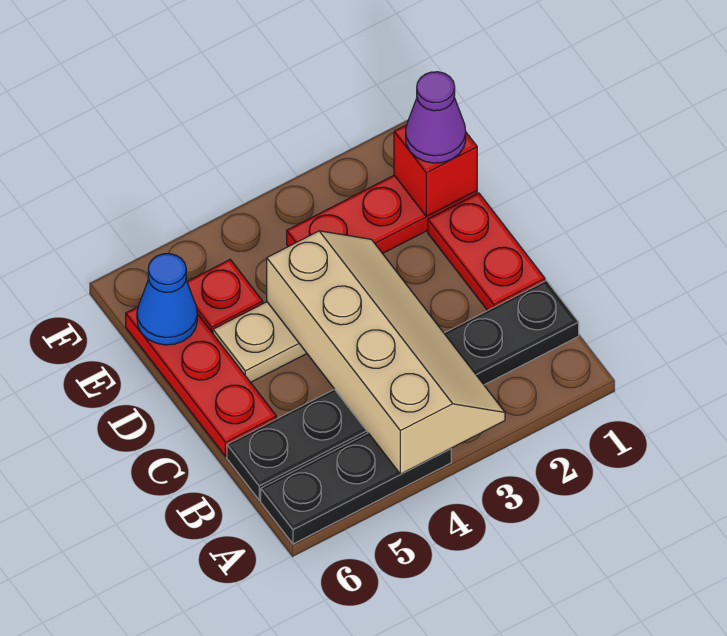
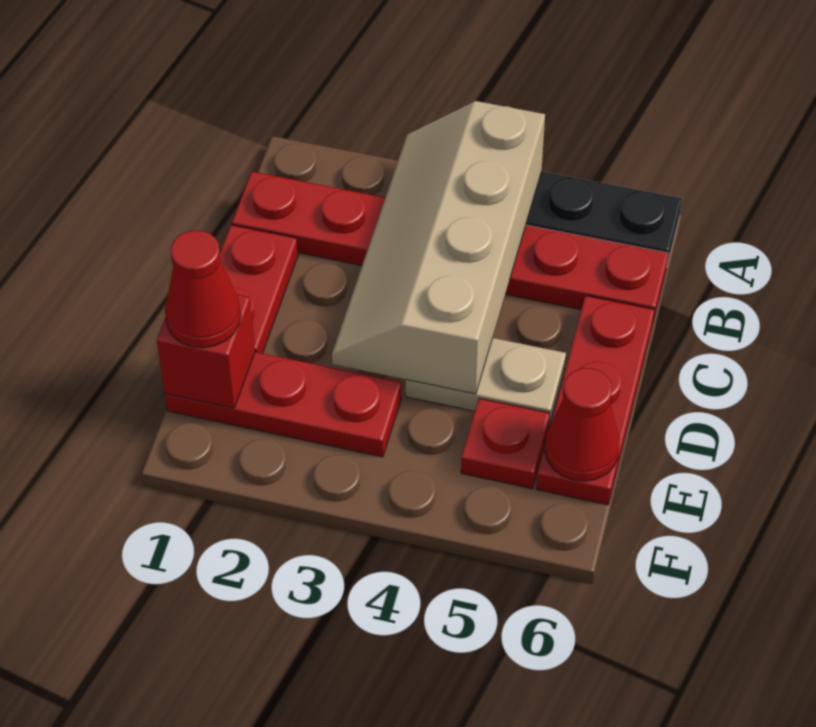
black 1x6 plate [227,281,579,500] -> red 1x6 plate [232,172,668,322]
purple 1x1 cone [406,72,466,163] -> red 1x1 cone [165,230,241,348]
blue 1x1 cone [137,254,197,345] -> red 1x1 cone [545,368,620,481]

